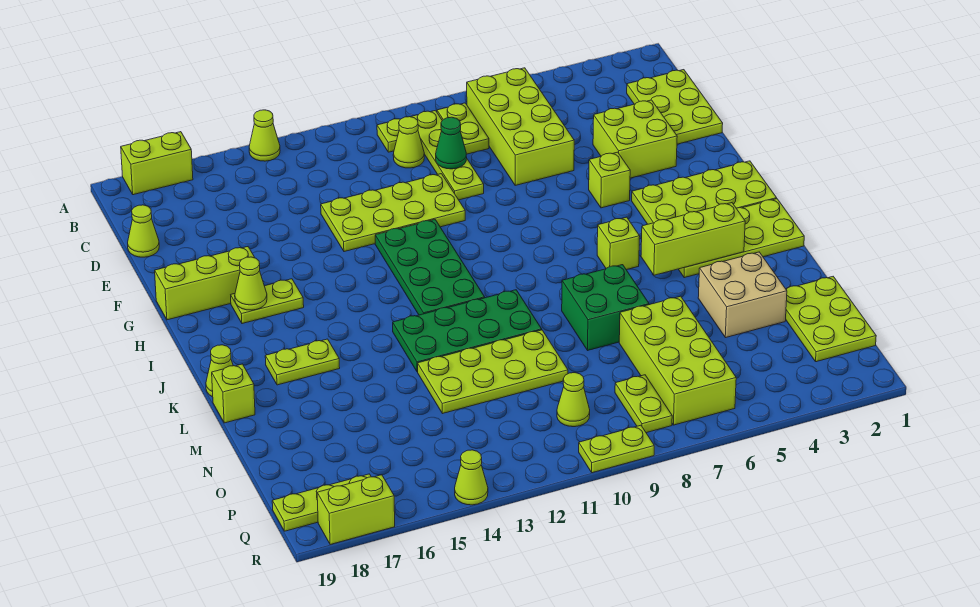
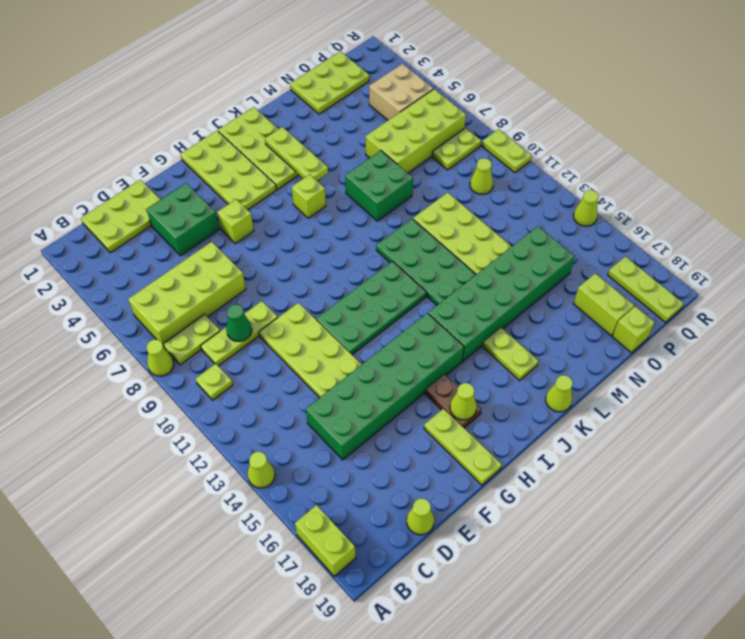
lime 1x4 plate [411,110,484,200] -> lime 1x3 plate [201,301,278,366]
lime 1x1 cone [393,117,424,168] -> lime 1x1 cone moved to [146,340,174,376]
none -> green 2x6 brick [306,313,464,460]
lime 2x2 brick [593,100,677,178] -> green 2x2 brick [147,183,219,256]
lime 1x3 brick [155,247,255,320] -> lime 1x3 plate [424,409,502,485]
lime 1x2 plate [231,279,304,324] -> brown 1x2 plate [425,374,482,428]
none -> green 2x6 brick [428,226,575,361]
lime 1x3 brick [641,203,745,275] -> lime 1x3 plate [265,127,328,181]
lime 1x1 brick [212,364,255,423] -> lime 1x1 brick moved to [612,306,655,353]
tan 2x2 brick [698,252,787,338] -> tan 2x2 brick moved to [369,64,433,120]
lime 1x2 brick [317,475,395,545] -> lime 1x2 brick moved to [573,273,634,336]

